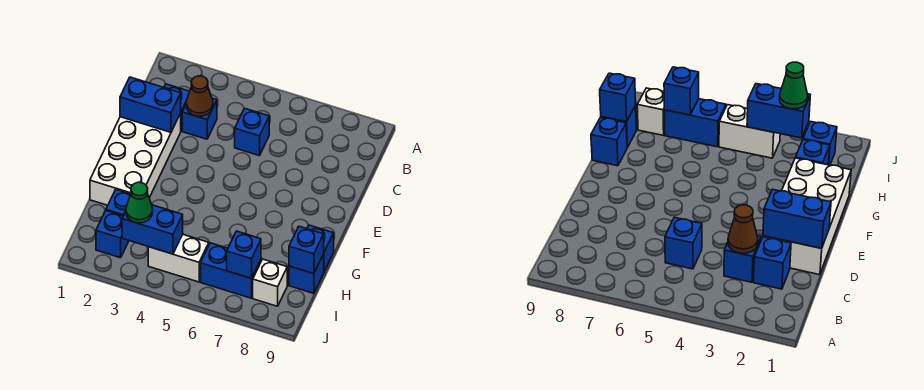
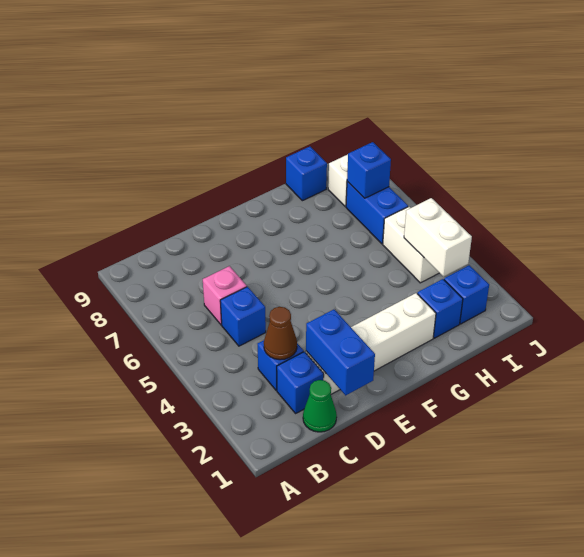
none -> pink 1x1 brick [203,266,247,325]
white 2x4 brick [90,113,181,205] -> white 1x4 brick [306,293,436,394]
blue 1x1 brick [307,225,334,271] -> none
blue 1x1 brick [289,226,324,274] -> none
blue 1x2 brick [122,205,183,254] -> white 1x2 brick [404,198,472,277]
green 1x1 cone [126,182,153,223] -> green 1x1 cone moved to [303,380,337,432]

